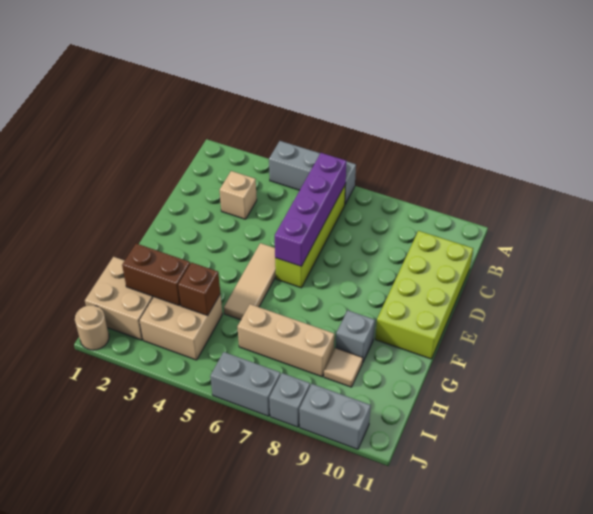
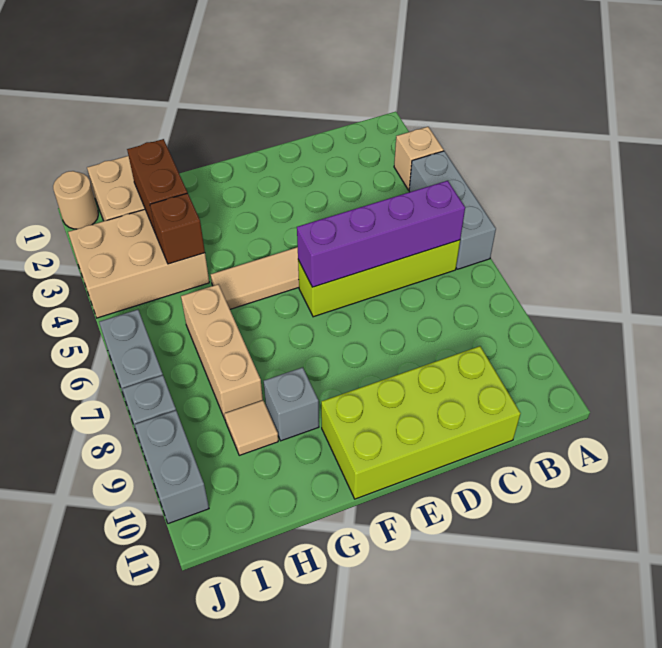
tan 1x1 brick [220,171,257,219] -> tan 1x1 brick moved to [394,127,444,190]
tan 2x2 brick [139,294,222,360] -> tan 2x3 brick [68,209,209,318]

